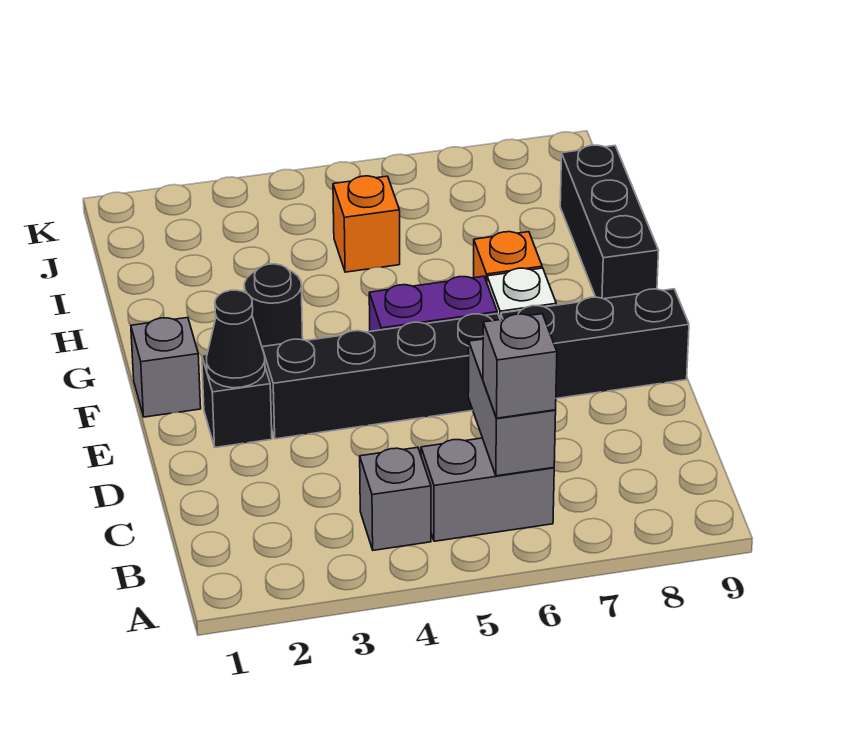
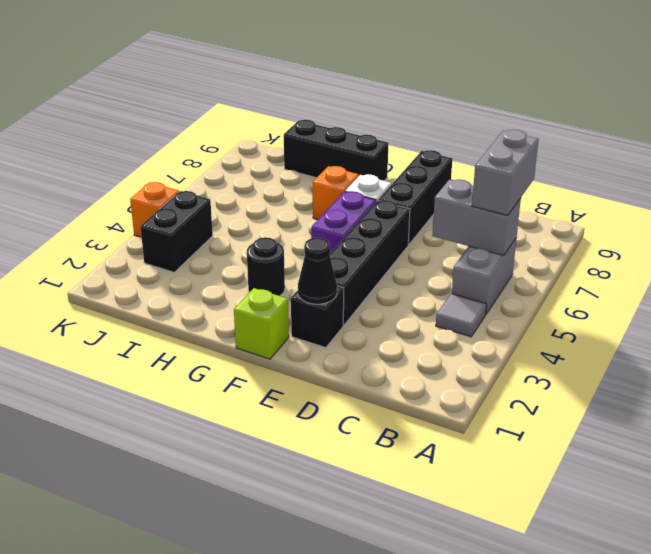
grey 1x1 brick [360,447,431,550] -> grey 1x1 tile [436,293,486,337]
grey 1x1 brick [483,314,557,418] -> grey 1x2 brick [472,130,539,216]
grey 1x1 brick [131,318,201,417] -> lime 1x1 brick [234,288,289,359]
orange 1x1 brick [333,176,400,272] -> orange 1x1 brick moved to [130,182,179,237]
none -> black 1x2 brick [140,191,213,272]

